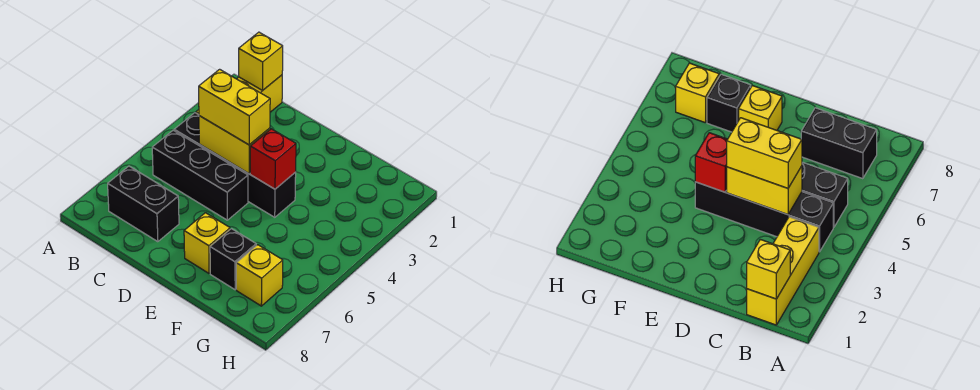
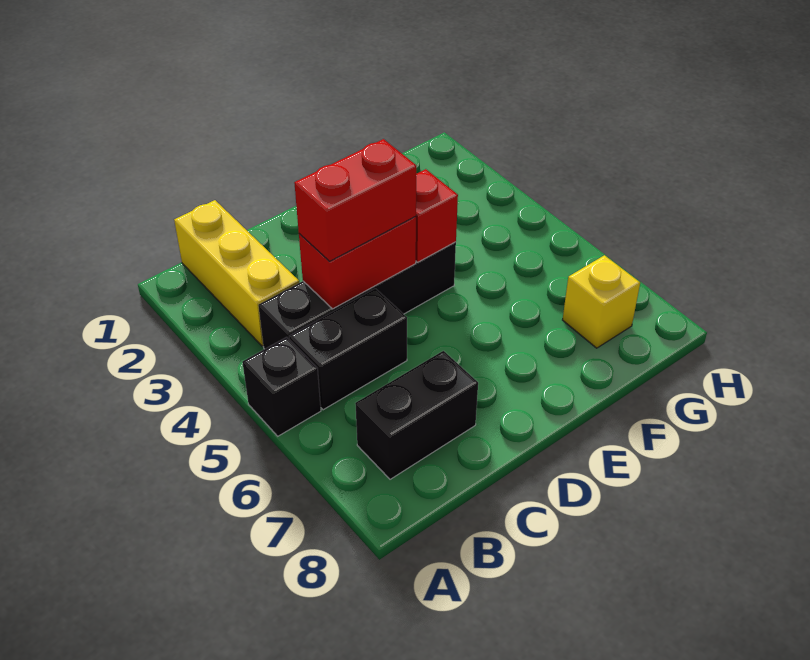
yellow 1x1 brick [239,32,283,90] -> none
black 1x3 brick [152,130,248,220] -> black 1x2 brick [289,289,407,410]
yellow 1x2 brick [199,116,270,174] -> red 1x2 brick [299,216,416,309]
yellow 1x2 brick [199,69,270,145] -> red 1x2 brick [294,139,416,261]
yellow 1x1 brick [184,213,230,273] -> none
black 1x1 brick [210,229,256,290] -> black 1x1 brick moved to [242,337,321,436]

